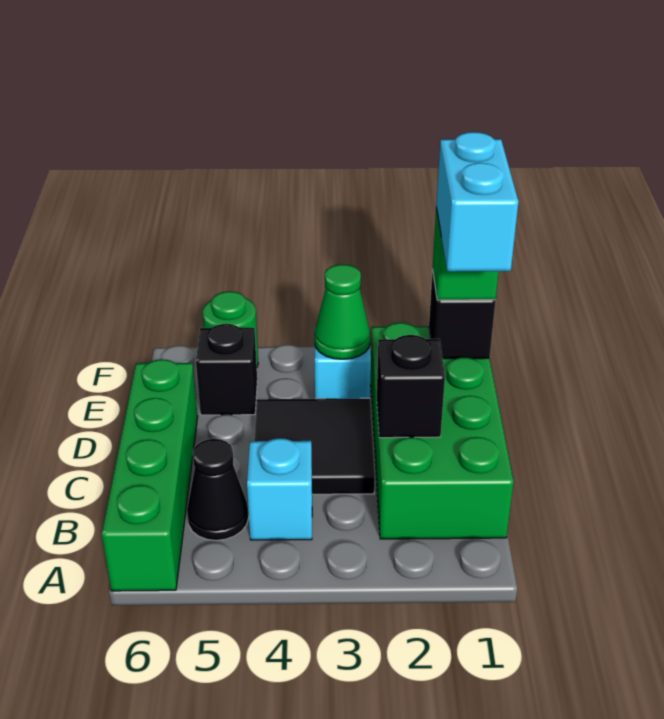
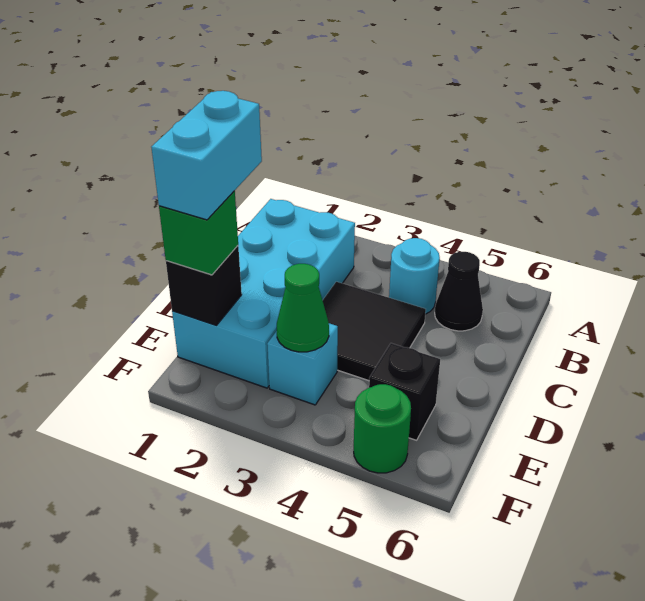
green 1x4 brick [102,359,198,591] -> none
green 2x4 brick [371,323,514,539] -> cyan 2x4 brick [172,199,355,388]
cyan 1x1 brick [247,438,312,540] -> cyan 1x1 round brick [389,238,440,314]
black 1x1 brick [377,335,445,438] -> none

